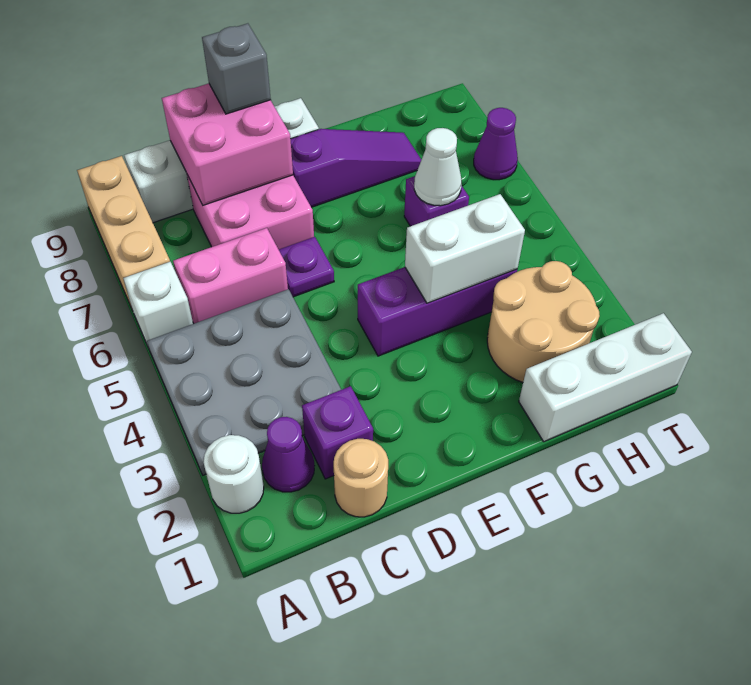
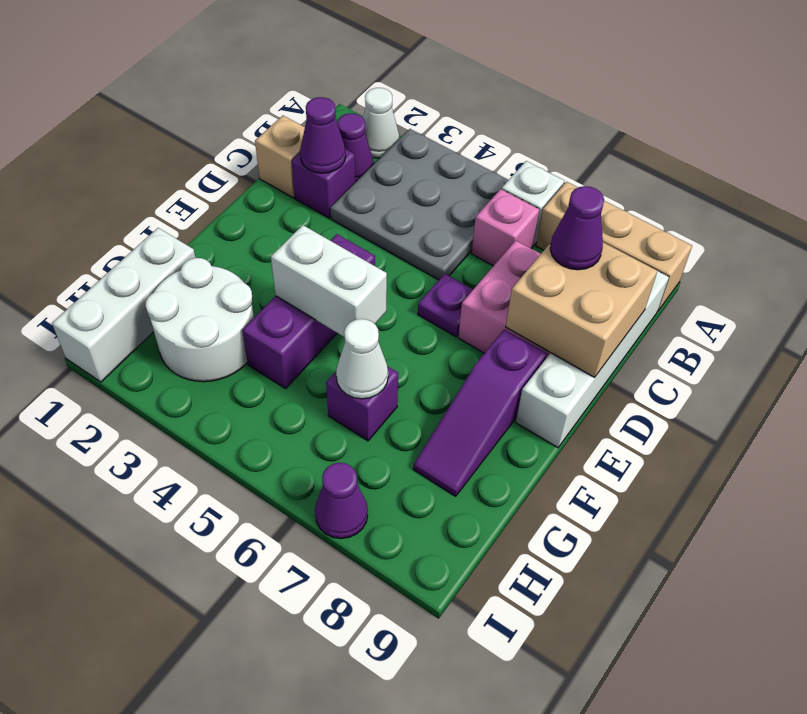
white 1x1 round brick [204,435,264,513] -> white 1x1 cone [363,88,400,158]
pink 1x2 brick [173,228,288,323] -> pink 1x1 brick [472,189,539,266]
tan 1x1 round brick [334,439,388,517] -> tan 1x1 brick [255,116,305,198]
none -> purple 1x1 cone [300,97,346,173]
pink 2x2 brick [162,84,293,205] -> tan 2x2 brick [506,242,657,378]
none -> purple 1x1 cone [550,186,604,270]
grey 1x1 brick [202,23,271,114] -> none
white 1x2 brick [405,194,525,303] -> white 1x2 brick turned to [271,225,387,337]
tan 2x2 round brick [487,261,600,382] -> white 2x2 round brick [145,258,254,382]

